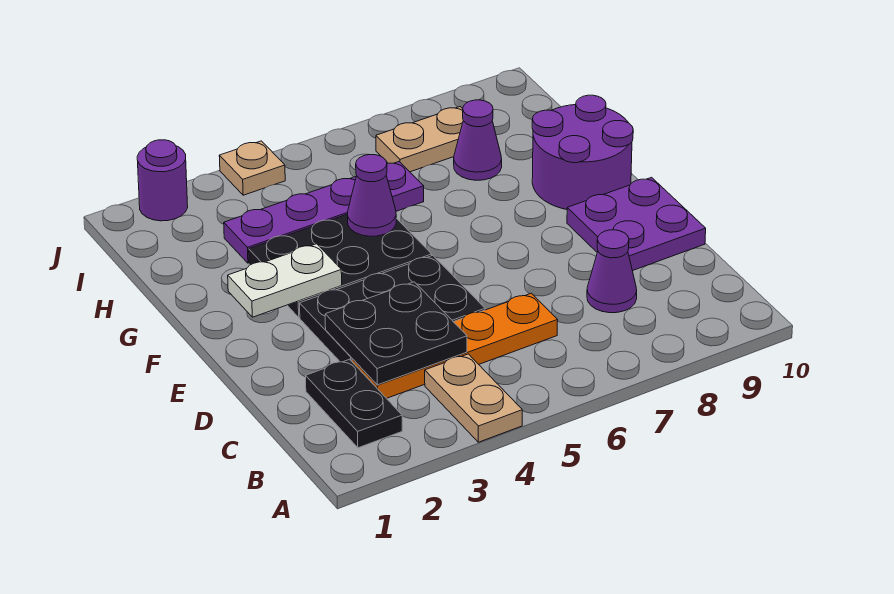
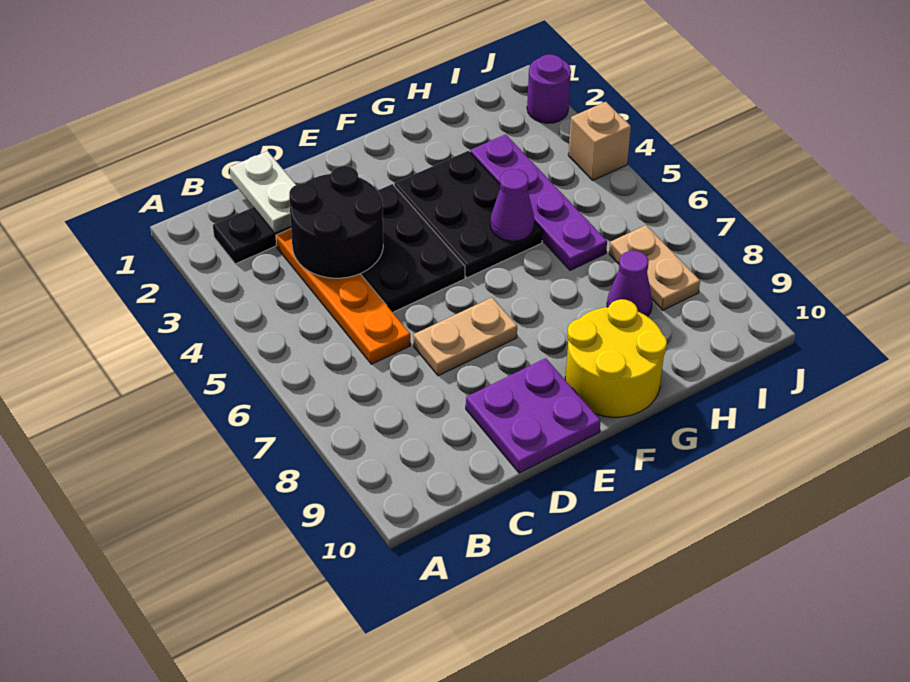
tan 1x2 plate [425,354,522,442] -> tan 1x2 plate moved to [414,298,517,376]
black 2x2 plate [325,282,467,385] -> black 2x2 round brick [289,166,383,278]
purple 1x1 cone [587,230,637,313] -> none
white 1x2 plate [228,244,342,317] -> white 1x2 plate moved to [230,151,296,233]
purple 2x2 round brick [532,95,633,209] -> yellow 2x2 round brick [565,299,667,417]
tan 1x1 plate [219,141,285,195] -> tan 1x1 brick [568,102,631,180]

